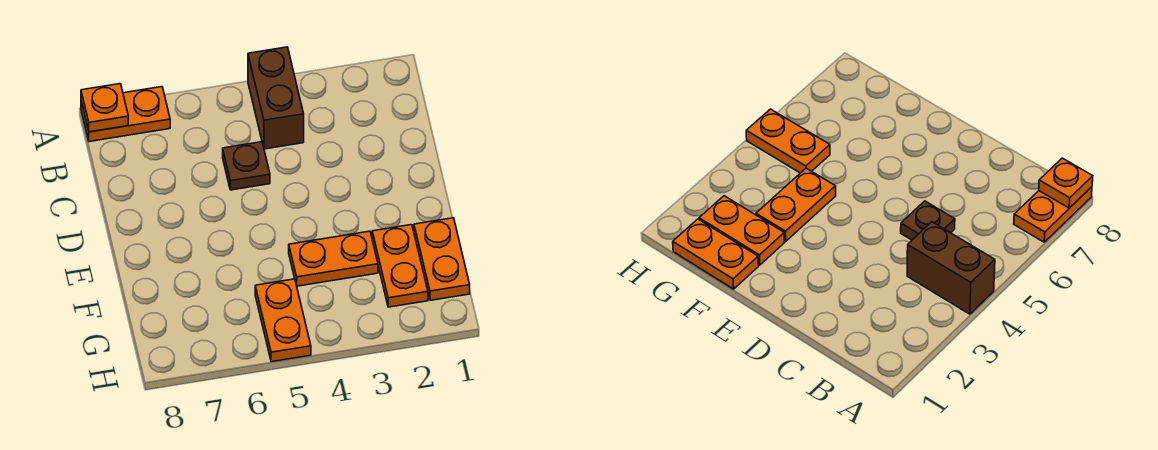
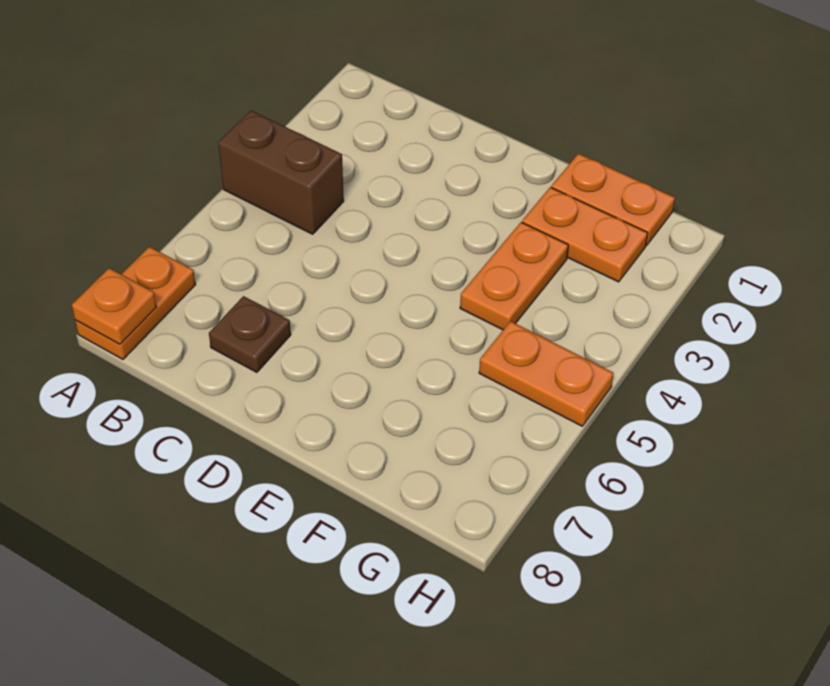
brown 1x1 plate [223,142,270,190] -> brown 1x1 plate moved to [209,296,291,372]

